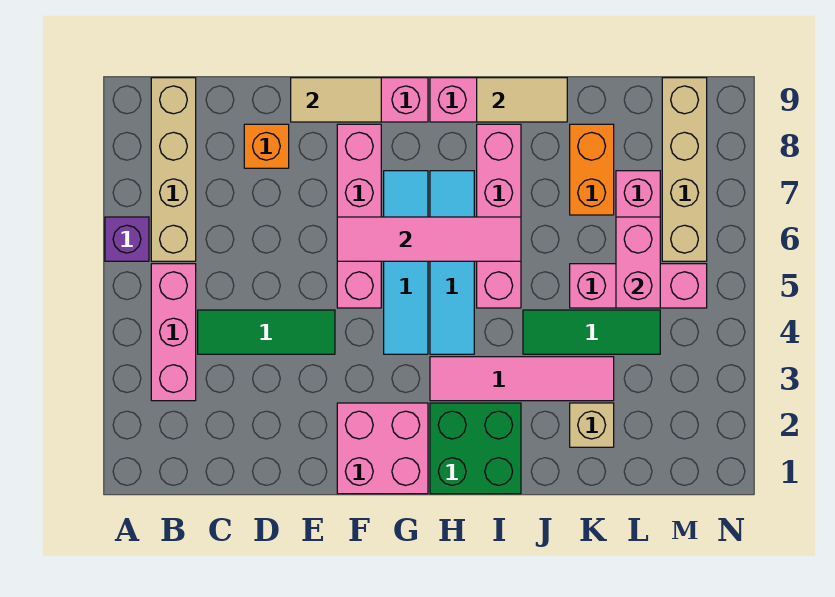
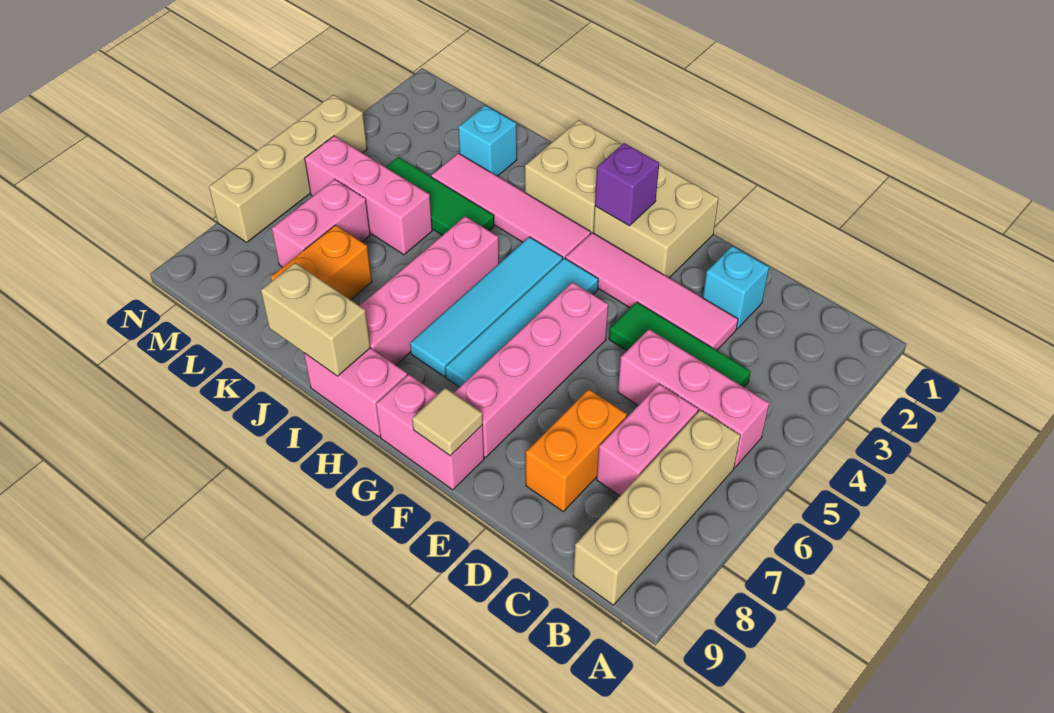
purple 1x1 brick [105,217,149,261] -> purple 1x1 brick moved to [595,143,659,226]
pink 1x3 brick [151,264,196,401] -> pink 1x3 brick turned to [618,329,769,467]
none -> cyan 1x1 brick [703,246,769,329]
orange 1x1 brick [244,124,289,168] -> orange 1x2 brick [526,389,627,511]
tan 1x2 tile [291,78,381,122] -> tan 1x1 tile [412,388,483,456]
pink 2x2 brick [337,403,428,494] -> tan 2x2 brick [593,165,719,278]
pink 1x4 tile [337,217,521,261] -> pink 1x4 tile moved to [566,233,738,350]
green 2x2 brick [430,403,521,494] -> tan 2x2 brick [525,120,622,234]
tan 1x2 tile [477,78,567,122] -> tan 1x2 brick [261,263,370,376]
tan 1x1 brick [570,403,614,447] -> cyan 1x1 brick [458,105,517,176]
pink 1x2 brick [616,217,660,308] -> pink 1x2 brick moved to [597,384,698,496]
tan 1x4 brick [662,78,707,261] -> tan 1x4 brick moved to [209,95,367,242]

